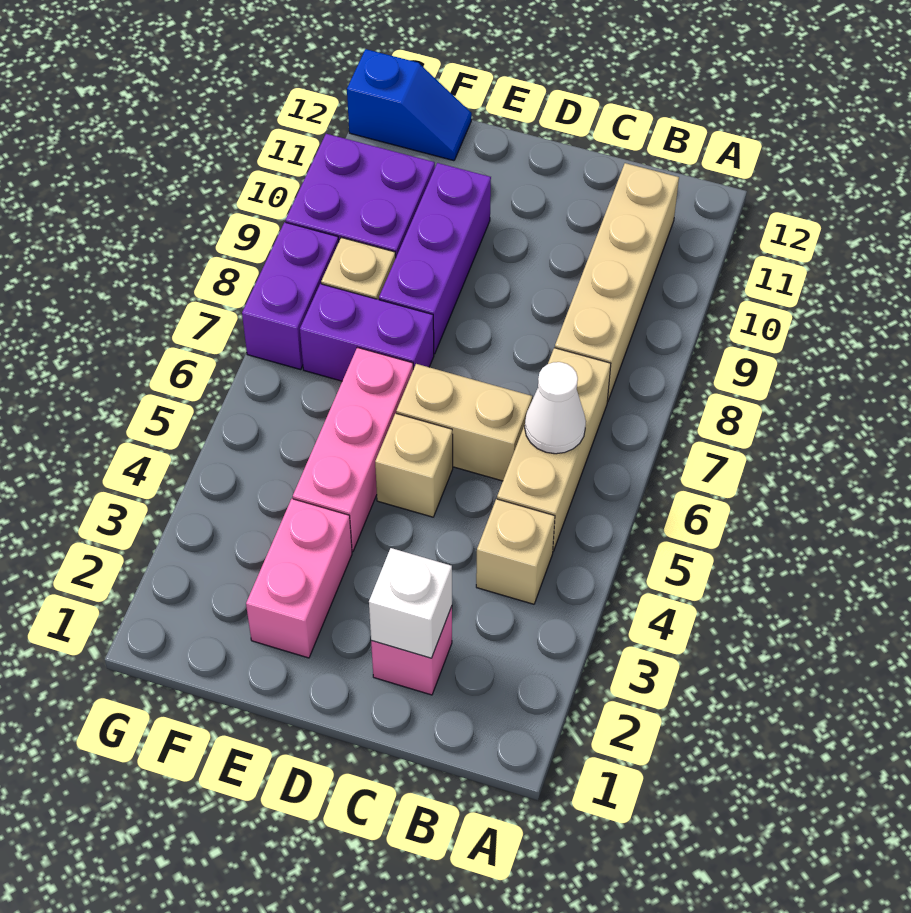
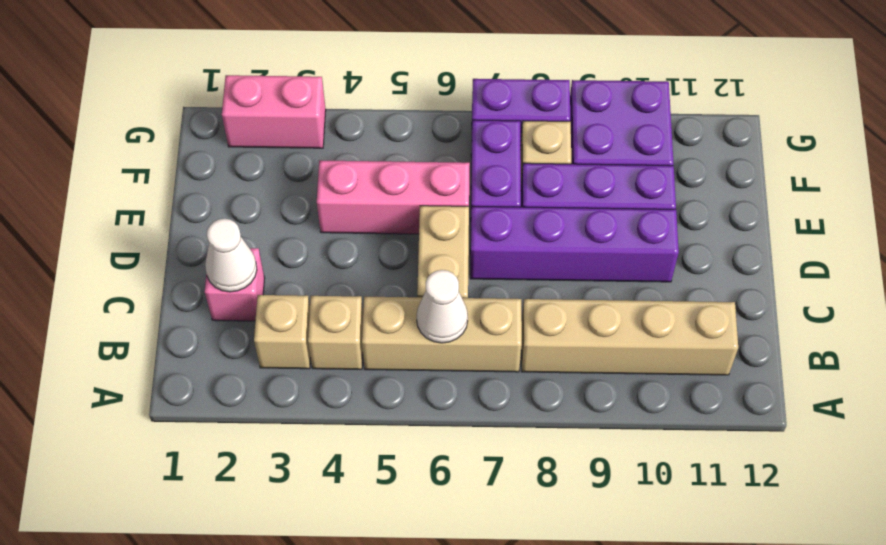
white 1x1 brick [369,548,452,658] -> white 1x1 cone [205,219,257,292]
tan 1x1 brick [375,413,453,517] -> tan 1x1 brick moved to [254,295,311,369]
none -> purple 1x4 brick [470,206,679,282]
pink 1x2 brick [246,499,352,658] -> pink 1x2 brick moved to [222,75,326,148]
blue 1x2 slope [347,49,472,161] -> none

